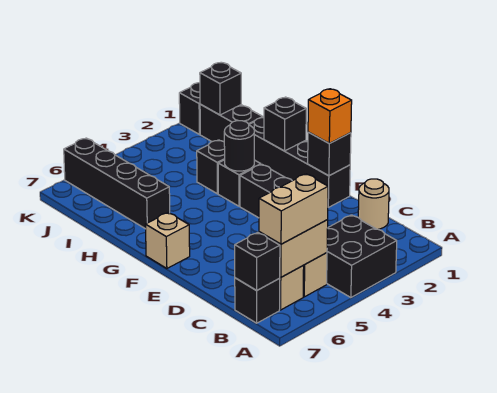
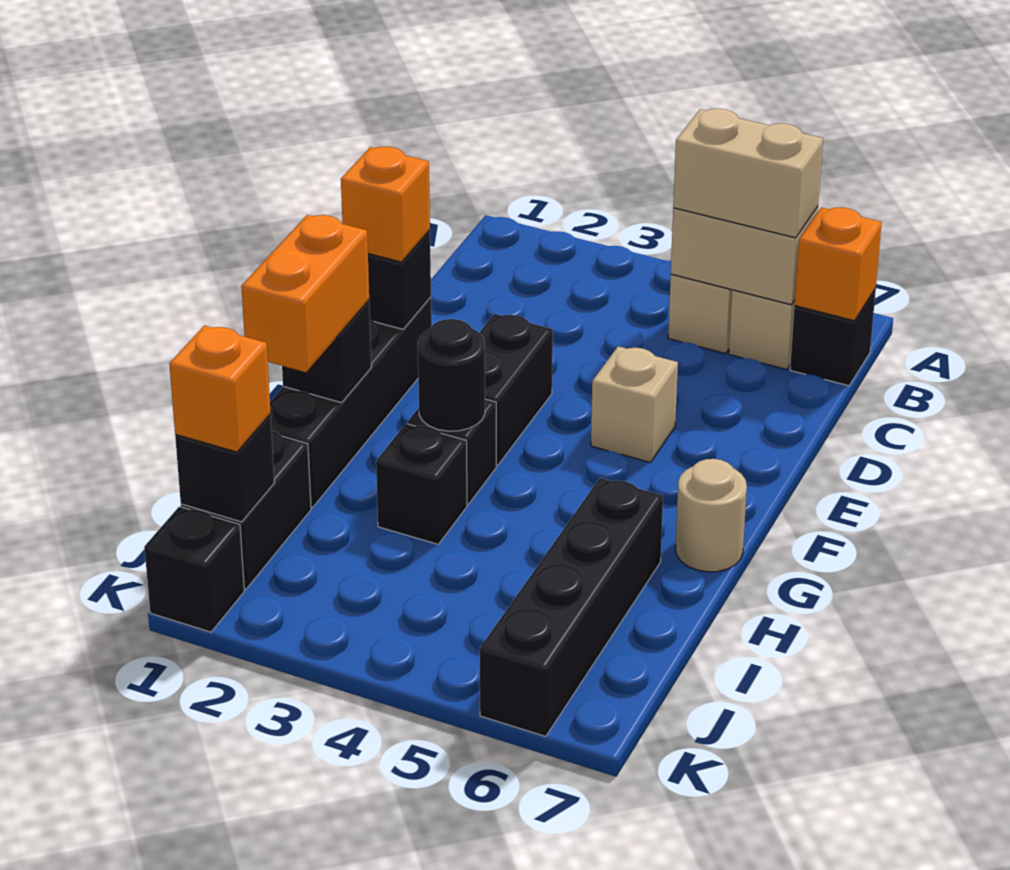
black 2x2 brick [327,215,397,298] -> none
black 1x1 brick [235,233,280,290] -> orange 1x1 brick [794,207,882,321]
tan 1x1 round brick [358,179,389,229] -> tan 1x1 round brick moved to [675,459,747,572]
tan 1x1 brick [145,212,190,269] -> tan 1x1 brick moved to [591,346,678,462]
none -> orange 1x2 brick [241,215,369,372]
none -> orange 1x1 brick [169,326,271,452]

